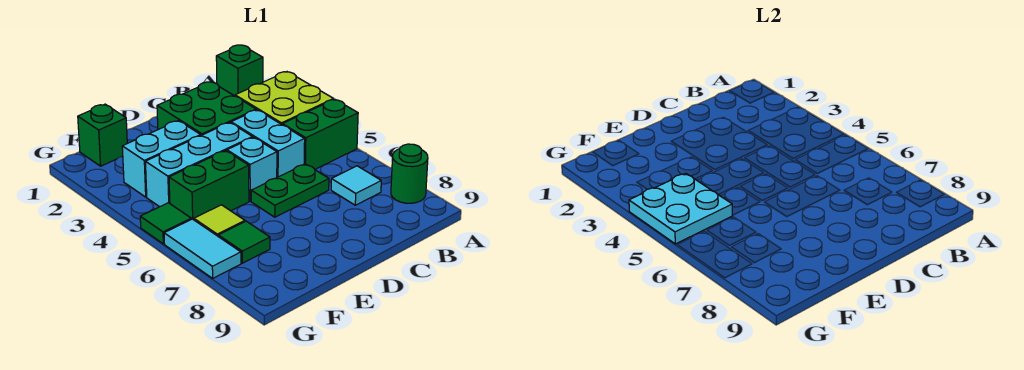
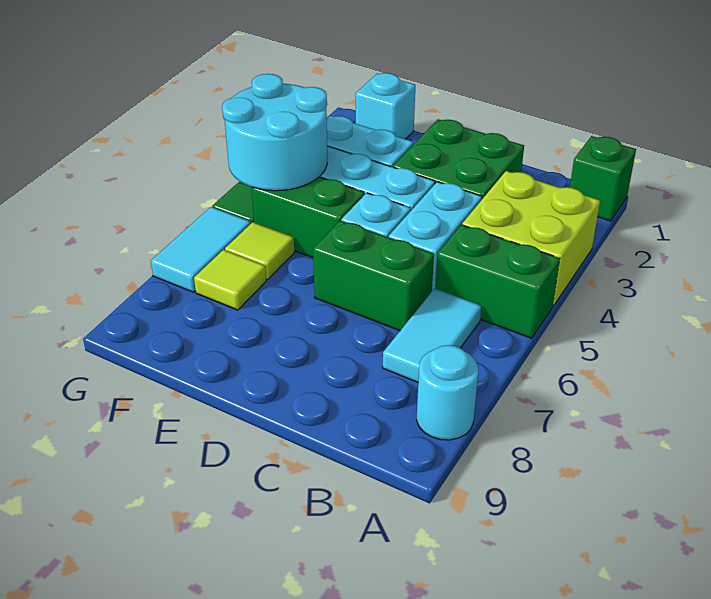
green 1x1 round brick [391,144,428,203] -> cyan 1x1 round brick [417,345,478,440]
cyan 1x1 tile [331,166,381,205] -> cyan 1x2 tile [383,288,482,382]
green 1x2 plate [251,164,329,217] -> green 1x2 brick [313,221,434,331]
green 1x1 brick [78,104,127,166] -> cyan 1x1 brick [356,73,415,139]
cyan 2x2 plate [629,173,732,244] -> cyan 2x2 round brick [222,74,327,191]
green 1x1 tile [218,221,270,263] -> lime 1x1 tile [194,250,266,310]

